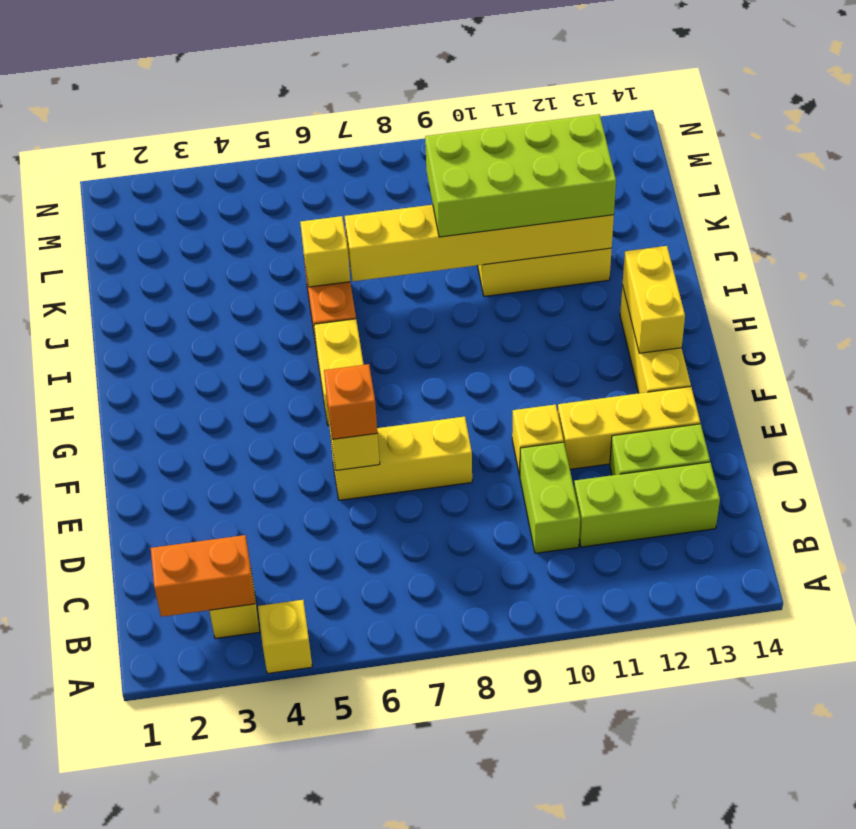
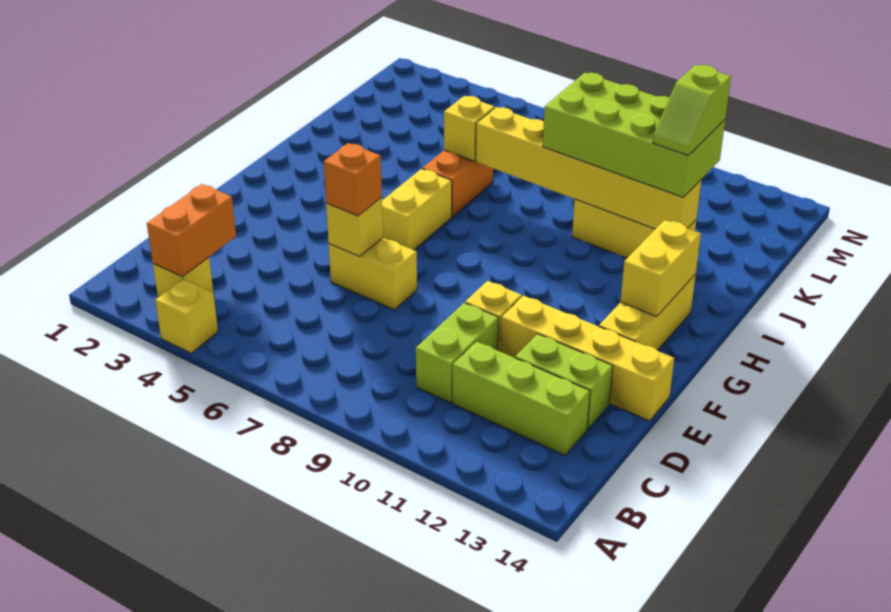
orange 1x2 brick [151,535,255,617] -> orange 1x2 brick turned to [147,184,236,277]
yellow 1x3 brick [331,417,472,500] -> yellow 1x2 brick [329,238,417,310]
yellow 1x3 brick [558,387,700,469] -> yellow 1x4 brick [500,296,674,421]
none -> lime 1x2 slope [653,65,731,155]

